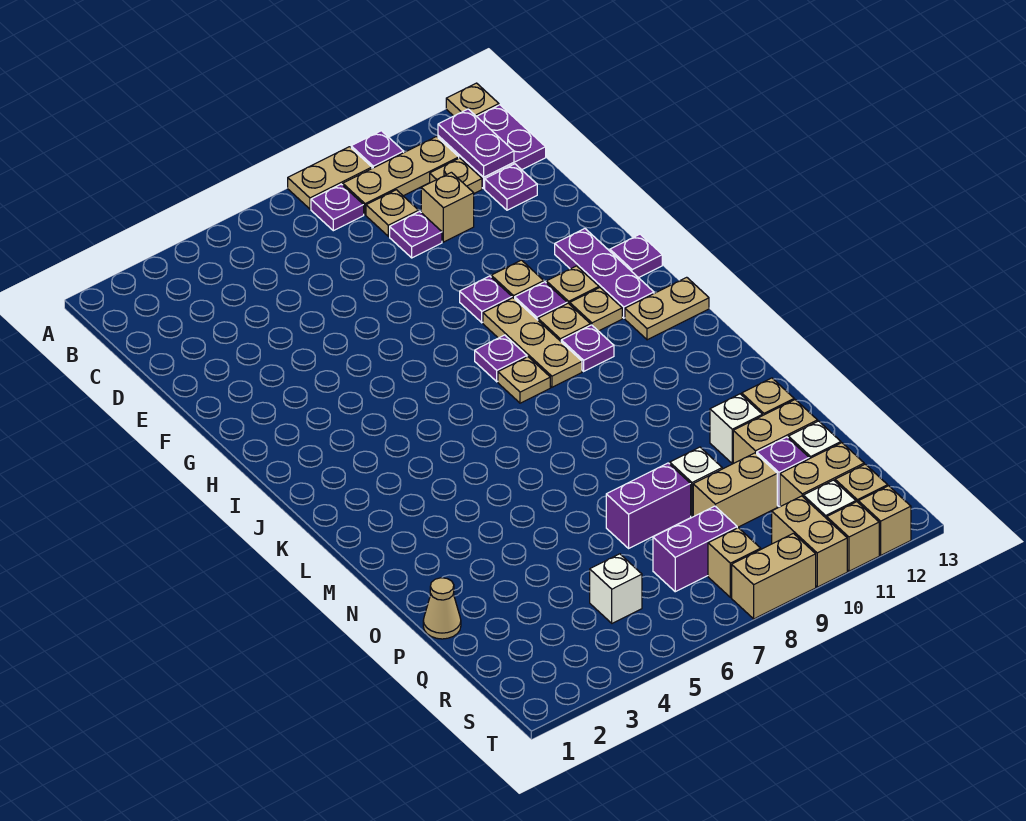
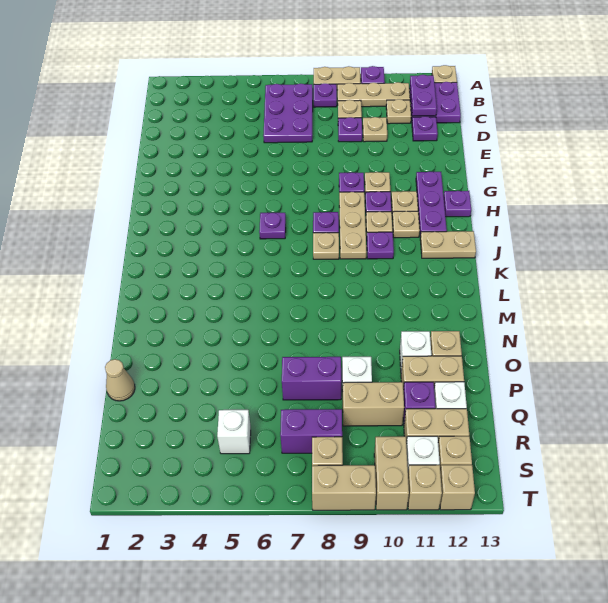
none -> purple 2x3 plate [263,84,313,143]
tan 1x1 brick [421,172,474,242] -> tan 1x1 plate [363,117,387,142]
none -> purple 1x1 plate [259,213,286,239]

